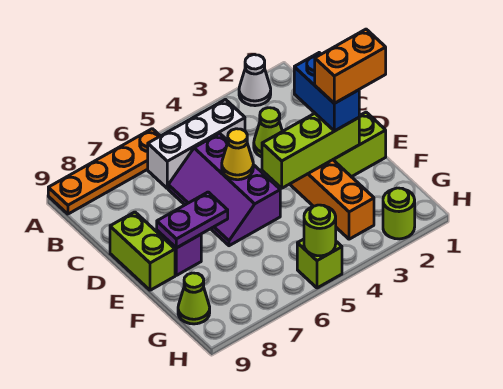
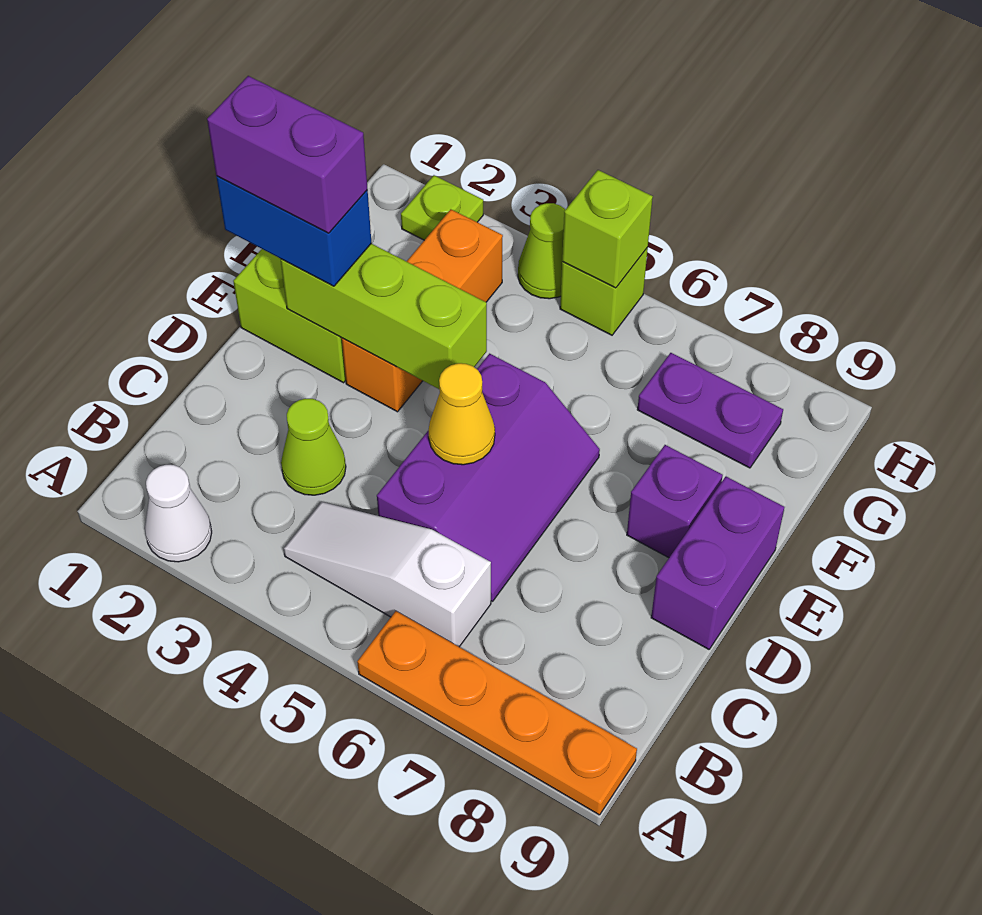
white 1x3 brick [148,100,245,189] -> white 1x3 slope [284,502,491,647]
blue 1x2 brick [294,53,359,131] -> blue 1x2 brick turned to [216,176,371,286]
lime 1x2 brick [110,212,175,290] -> purple 1x2 brick [651,477,784,649]
orange 1x2 brick [315,29,386,103] -> purple 1x2 brick [207,76,367,233]
purple 1x2 plate [157,192,228,248] -> purple 1x2 plate moved to [637,353,783,468]
lime 1x1 cone [178,273,210,324] -> lime 1x1 cone moved to [518,203,565,299]
lime 1x1 round brick [383,188,415,239] -> lime 1x1 plate [401,175,483,240]
lime 1x1 round brick [304,205,336,256] -> lime 1x1 brick [562,170,653,288]

